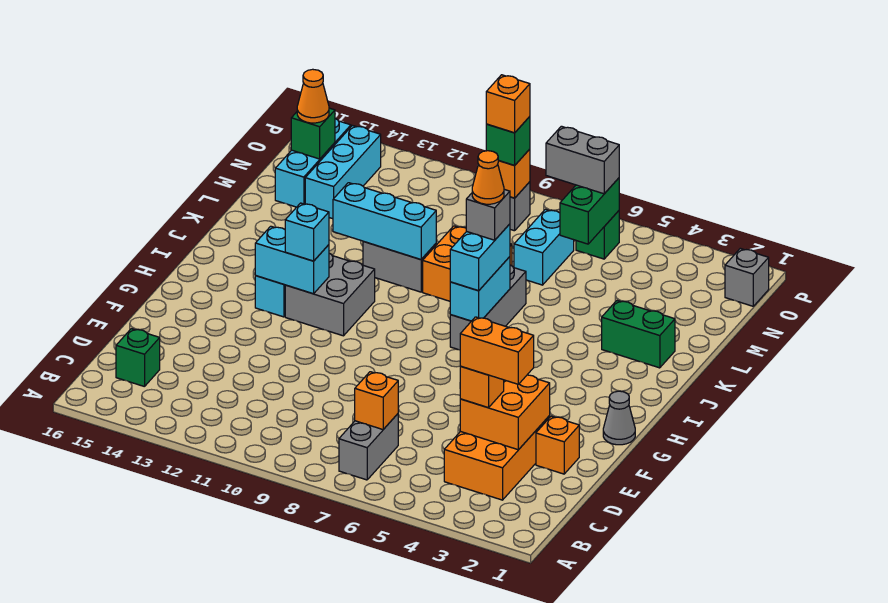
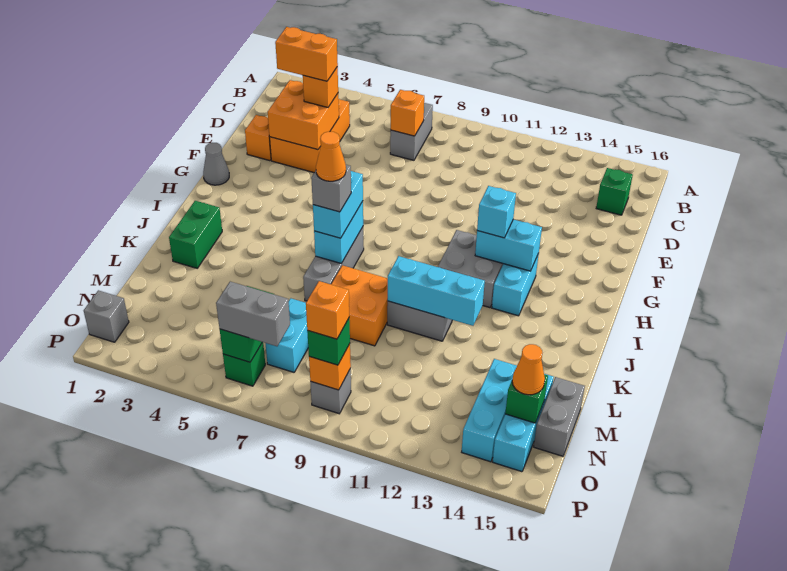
green 1x2 brick [602,301,675,368] -> green 1x2 brick turned to [169,201,222,268]
none -> grey 1x2 brick [534,377,585,456]

